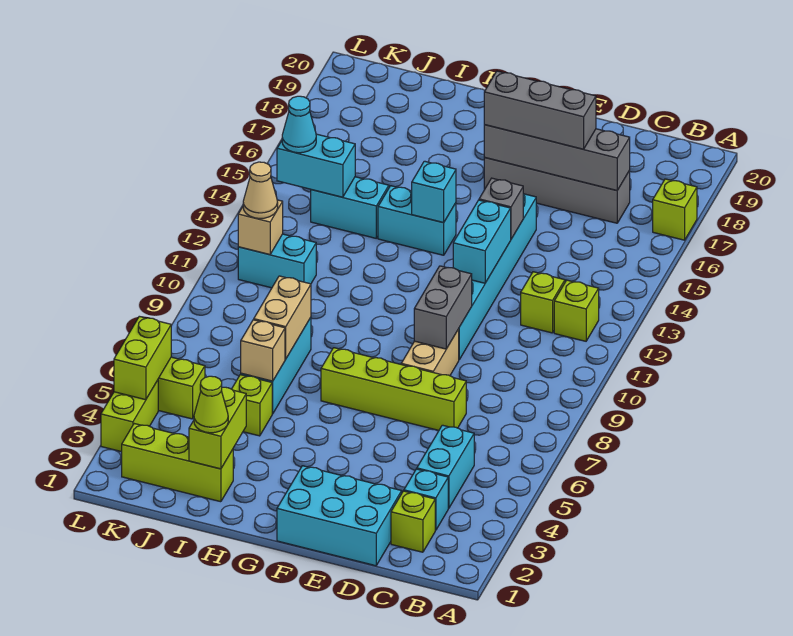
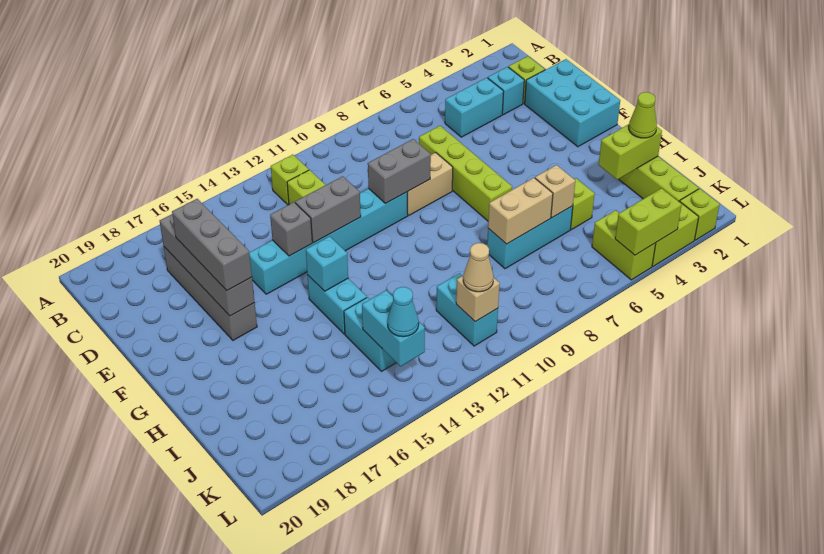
lime 1x1 brick [653,179,697,240] -> lime 1x1 brick moved to [680,189,720,240]
cyan 1x2 brick [453,200,511,283] -> grey 1x2 brick [295,176,361,242]

